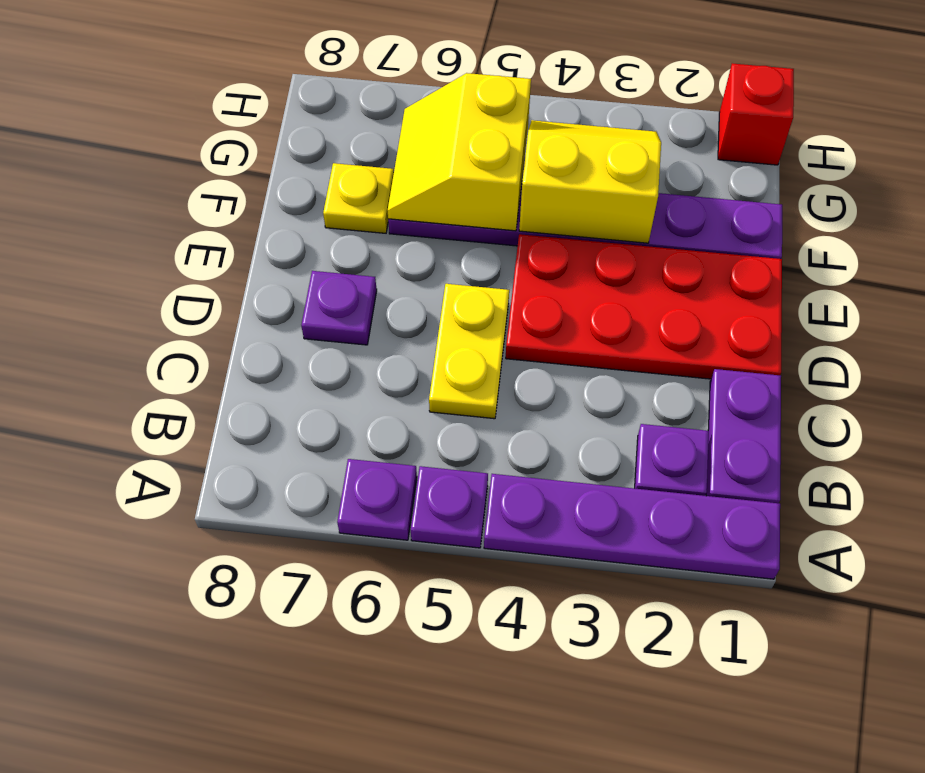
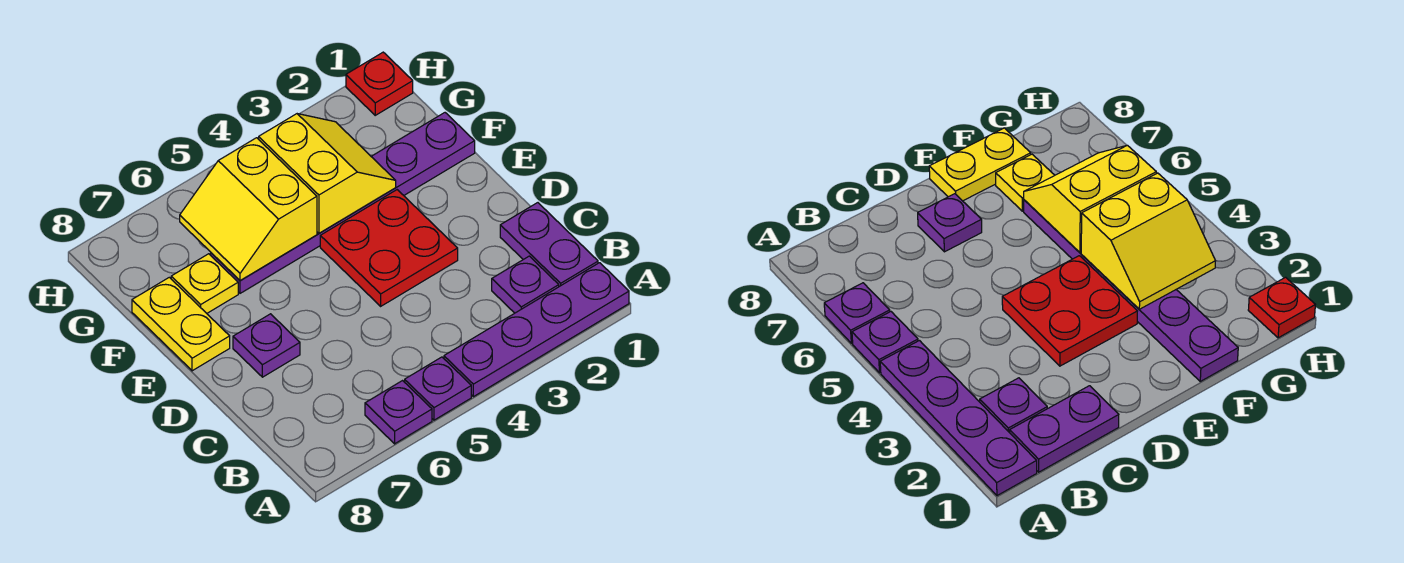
yellow 1x2 plate [429,284,509,419] -> yellow 1x2 plate moved to [132,277,230,371]
red 2x4 plate [506,234,782,379] -> red 2x2 plate [320,190,458,306]
yellow 2x2 slope [519,120,661,243] -> yellow 2x2 slope turned to [259,114,396,233]
red 1x1 brick [718,63,794,165] -> red 1x1 plate [346,52,413,115]

